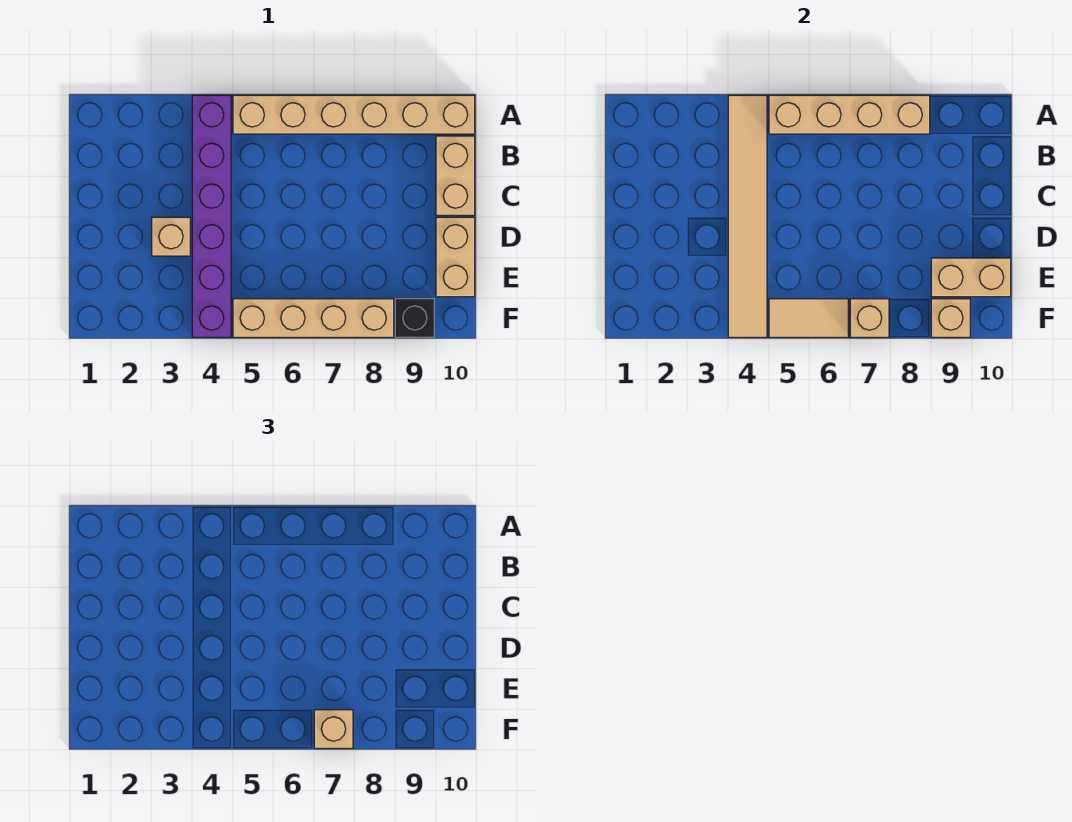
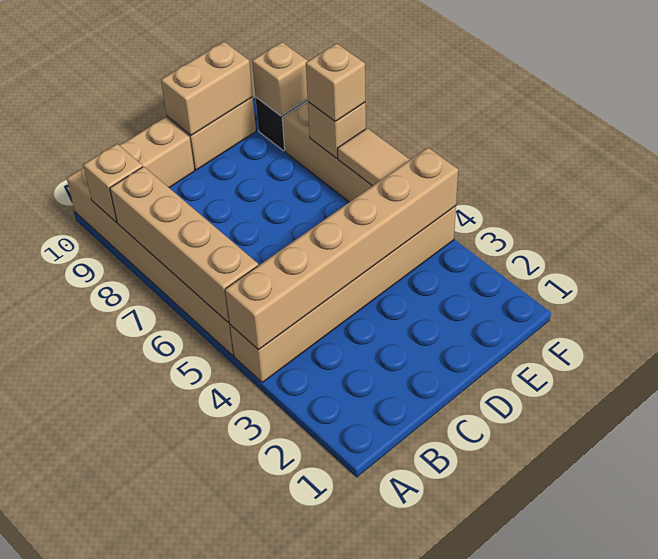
purple 1x6 brick [192,95,231,337] -> tan 1x6 brick [230,206,456,382]
tan 1x6 tile [728,95,767,337] -> tan 1x6 brick [225,148,458,350]
tan 1x1 brick [152,217,190,256] -> tan 1x1 brick moved to [83,144,143,222]
tan 1x2 brick [931,258,1011,297] -> tan 1x2 brick turned to [161,42,253,135]

